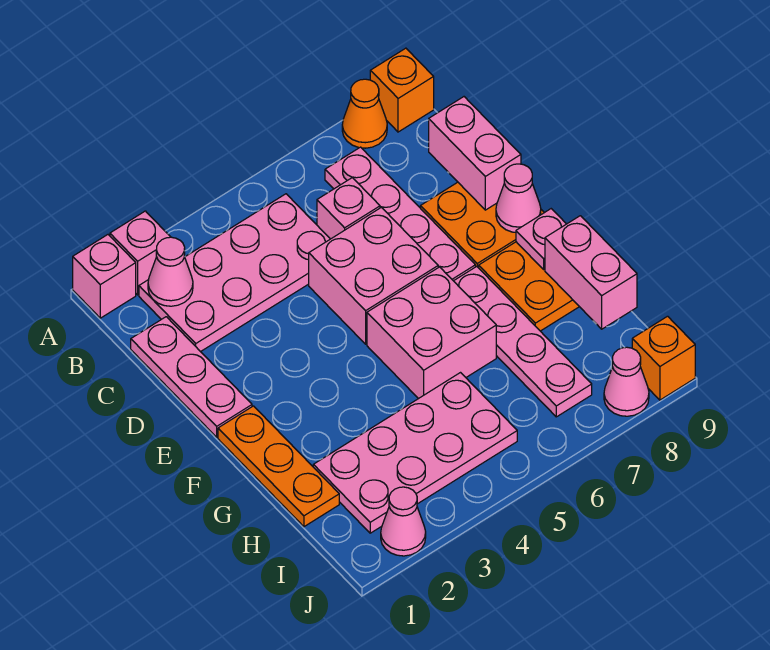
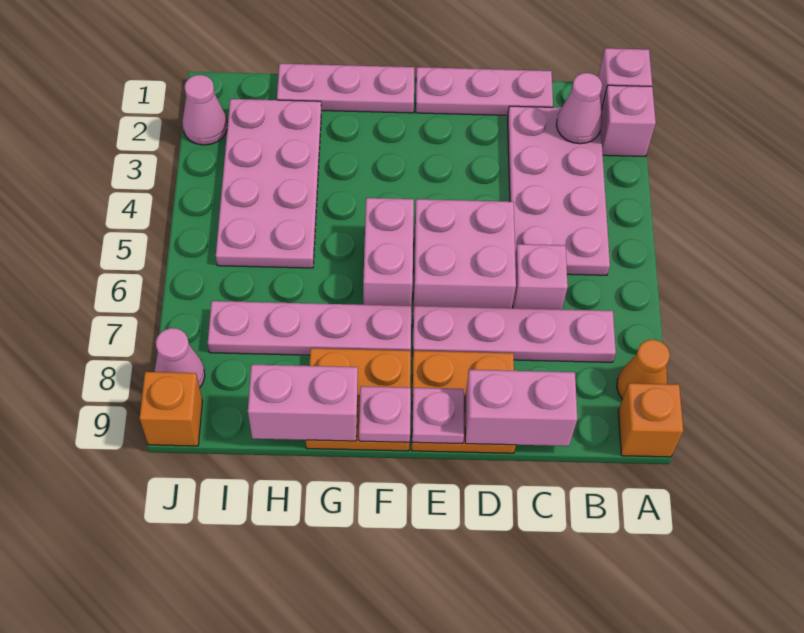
pink 1x1 cone [496,164,541,232] -> pink 1x1 plate [412,388,464,444]
orange 1x3 plate [218,406,339,527] -> pink 1x3 plate [277,64,415,113]
pink 2x2 brick [367,267,496,399] -> pink 1x2 brick [363,198,414,306]

